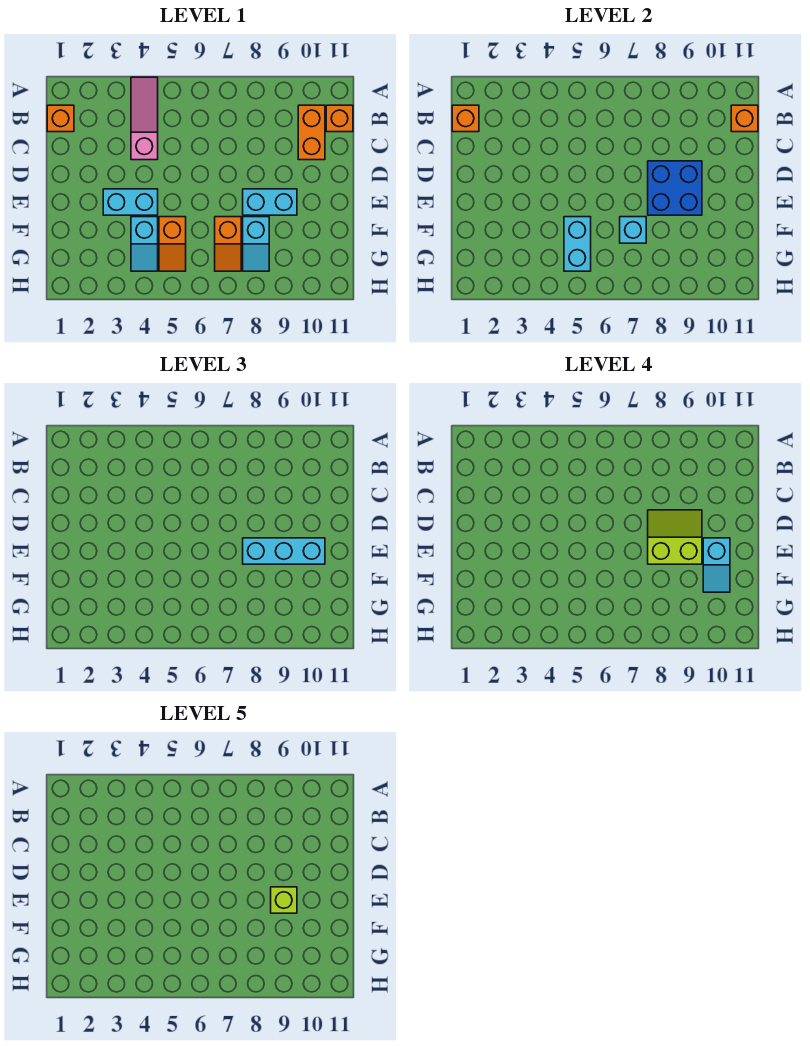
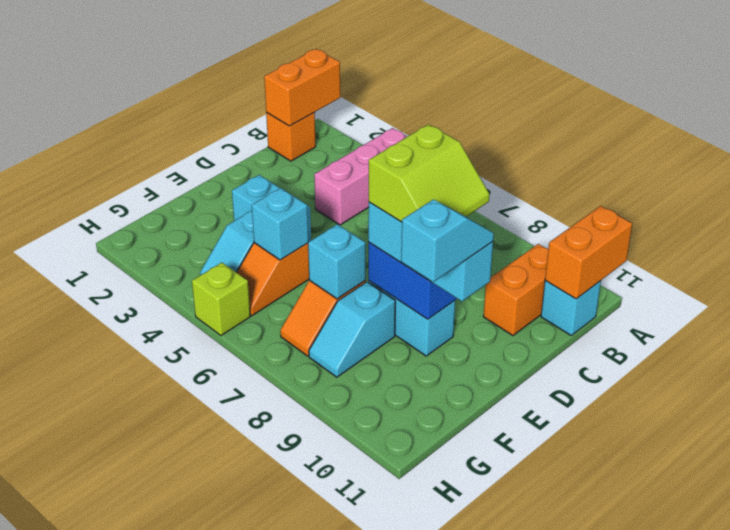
pink 1x3 slope [131,77,158,160] -> pink 1x3 brick [314,128,407,225]
orange 1x1 brick [452,105,479,132] -> orange 1x2 brick [264,49,340,126]
orange 1x1 brick [326,105,353,132] -> cyan 1x1 brick [541,281,601,335]
orange 1x1 brick [731,105,758,132] -> orange 1x2 brick [545,206,632,299]
lime 2x2 slope [648,510,702,564] -> lime 2x2 slope turned to [369,124,490,222]
lime 1x1 brick [271,887,297,913] -> lime 1x1 brick moved to [192,263,250,335]
cyan 1x2 slope [703,538,730,592] -> cyan 1x2 slope turned to [401,200,494,282]
cyan 1x2 brick [564,217,591,271] -> cyan 1x1 brick [252,188,308,260]

